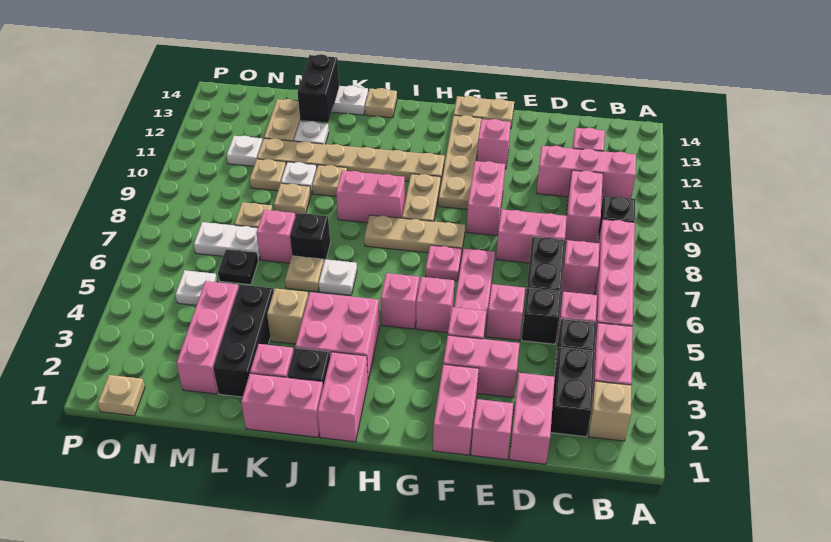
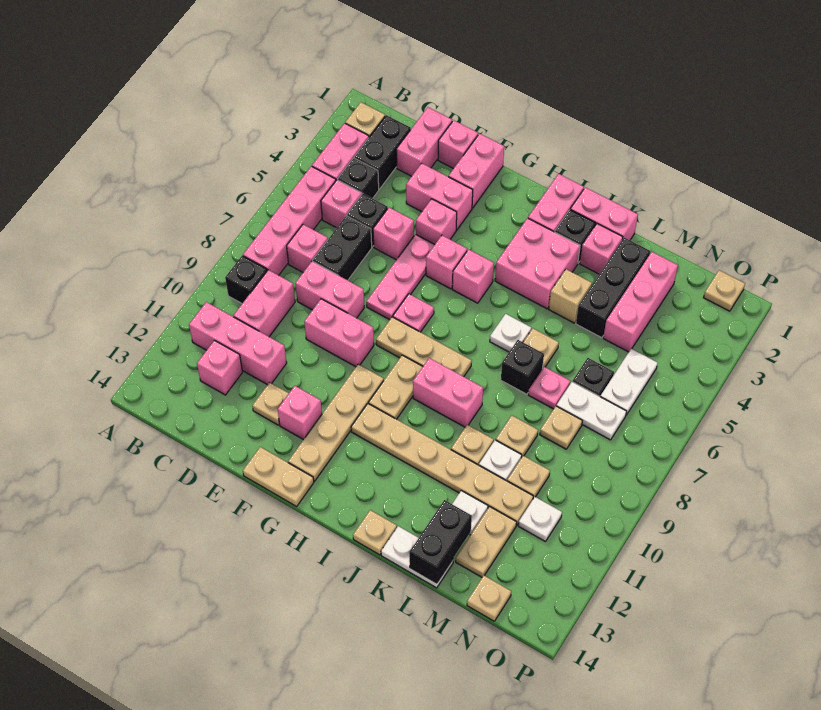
none -> tan 1x1 plate [252,382,289,425]
pink 1x2 brick [467,161,505,236] -> pink 1x2 brick turned to [304,299,374,367]
pink 1x1 brick [256,210,295,263] -> pink 1x1 plate [528,367,570,409]
white 1x1 plate [175,270,217,305] -> white 1x2 plate [600,349,657,415]
none -> tan 1x1 plate [467,575,511,621]

